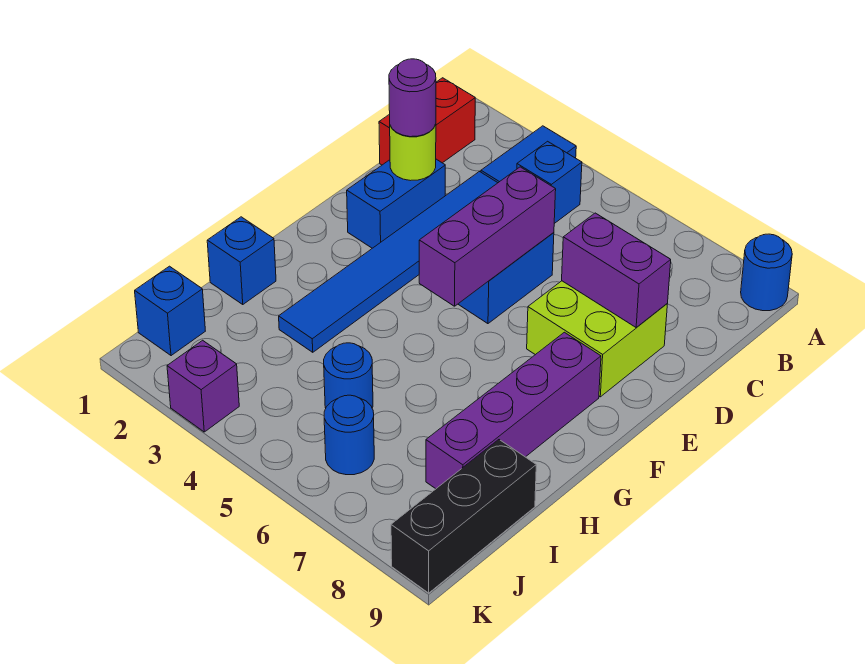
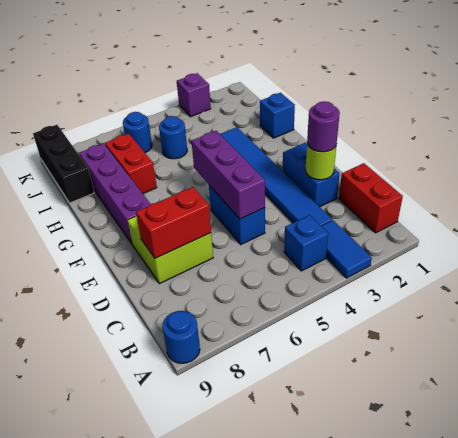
purple 1x2 brick [562,213,671,328] -> red 1x2 brick [136,187,211,258]
none -> red 1x2 brick [105,134,157,194]
blue 1x1 brick [135,266,205,356] -> none

